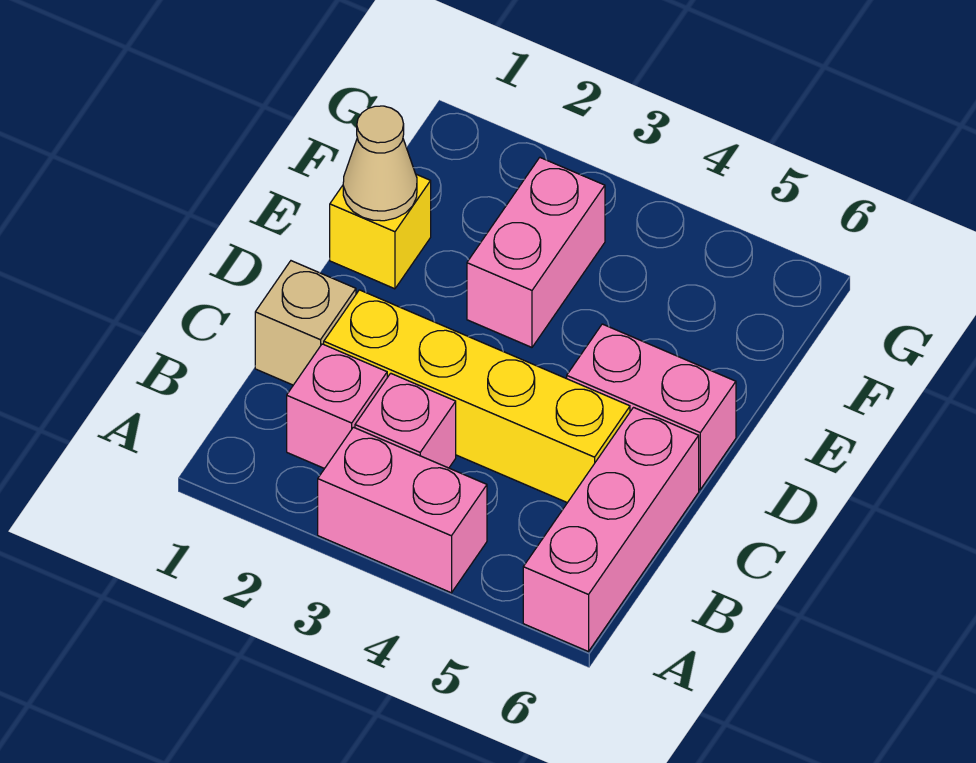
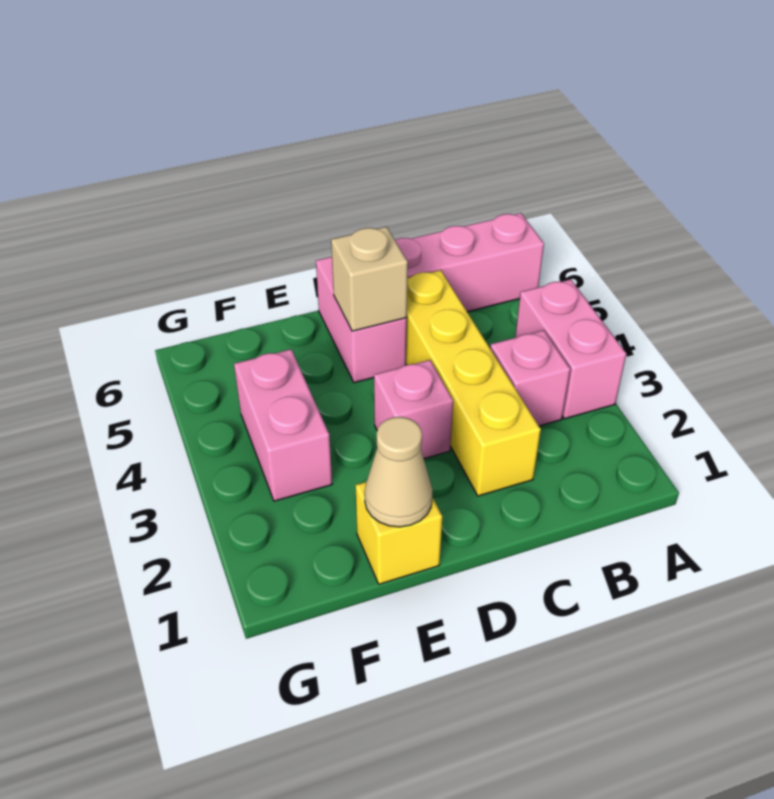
pink 1x1 brick [287,344,387,469] -> pink 1x1 brick moved to [374,360,453,459]
tan 1x1 brick [255,261,356,385] -> tan 1x1 brick moved to [331,227,408,331]
pink 1x2 brick [467,158,605,347] -> pink 1x2 brick turned to [234,349,332,501]

